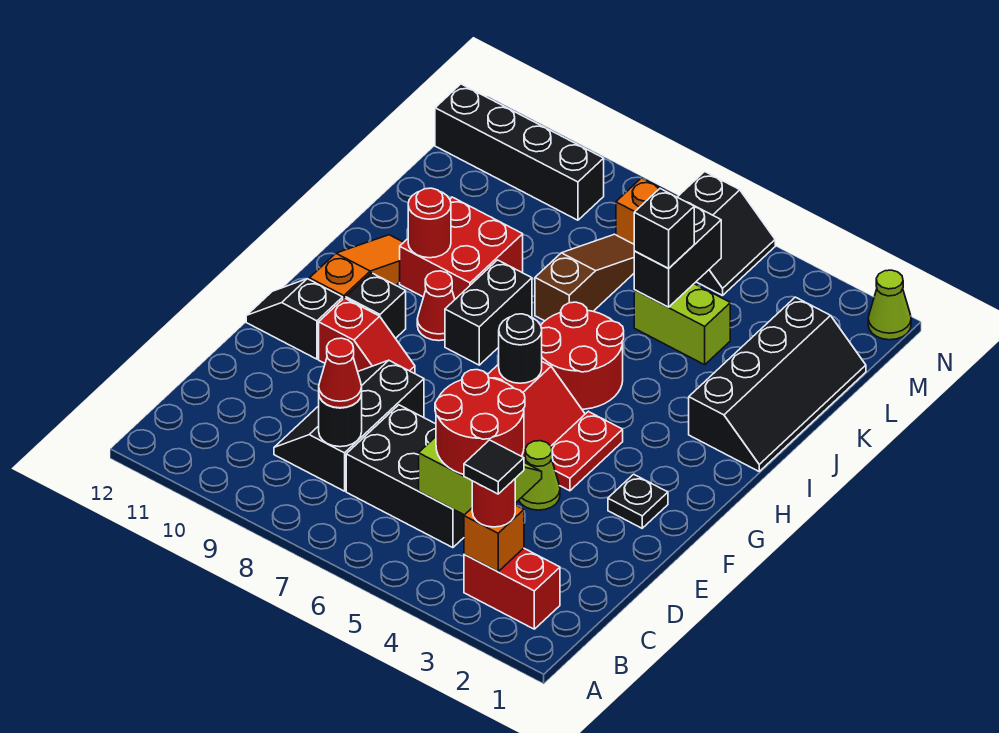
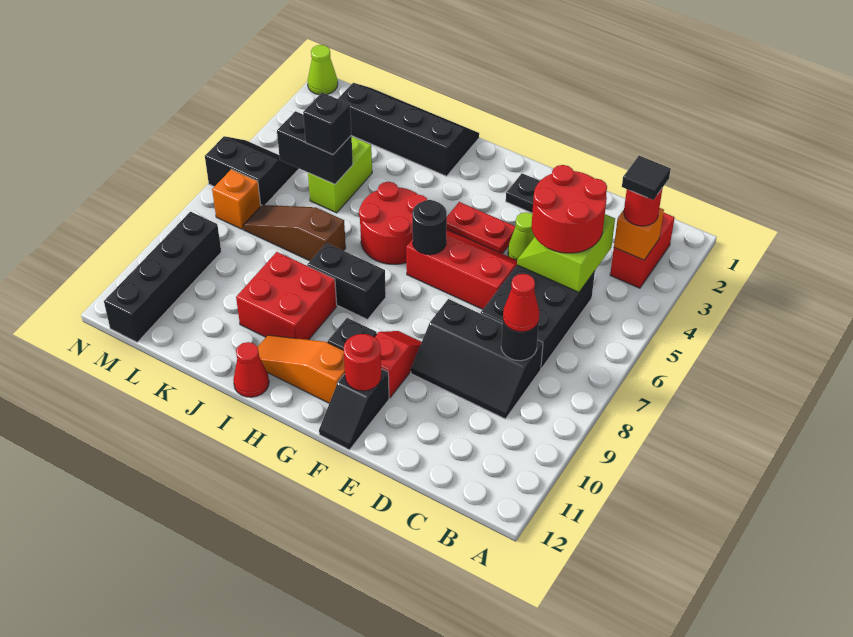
red 1x1 cone [417,271,455,341] -> red 1x1 cone moved to [233,342,269,397]
red 1x1 round brick [408,188,451,258] -> red 1x1 round brick moved to [344,334,381,391]

